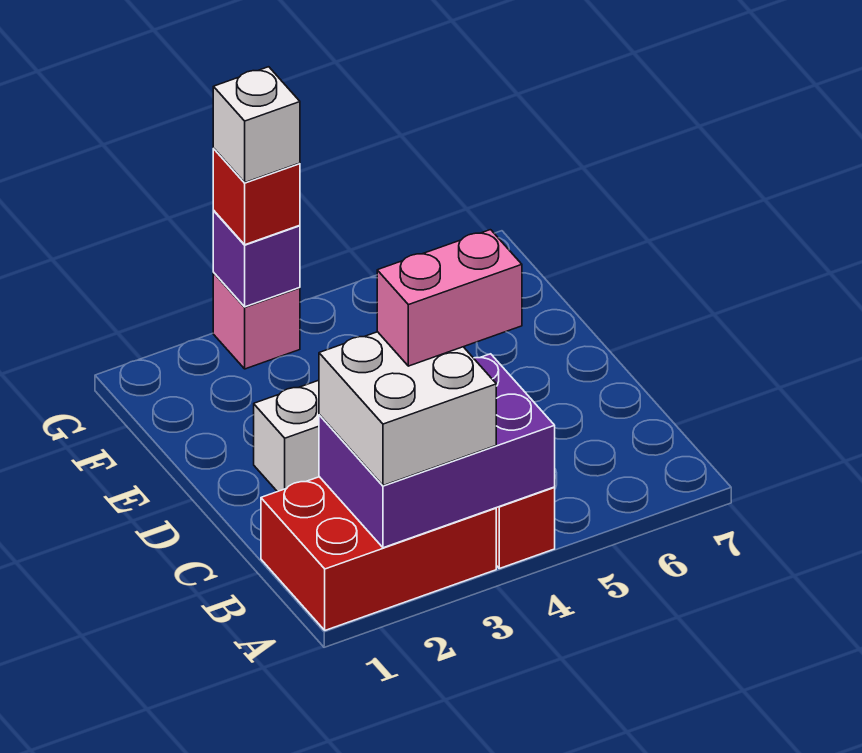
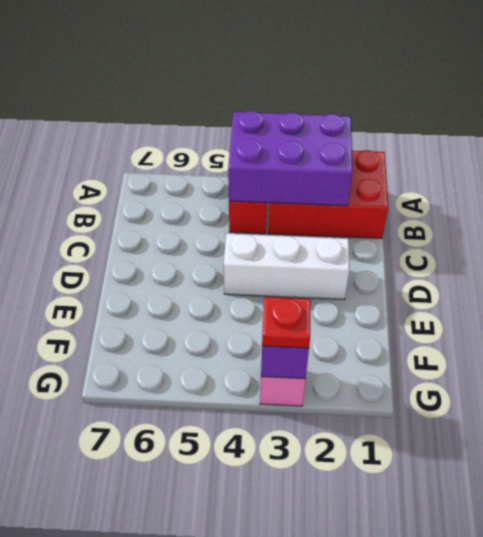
white 2x2 brick [319,332,496,486] -> none
pink 1x2 brick [377,230,522,366] -> none
red 1x1 brick [213,149,300,245] -> red 1x1 plate [262,297,311,348]
white 1x1 brick [213,67,300,182] -> none

